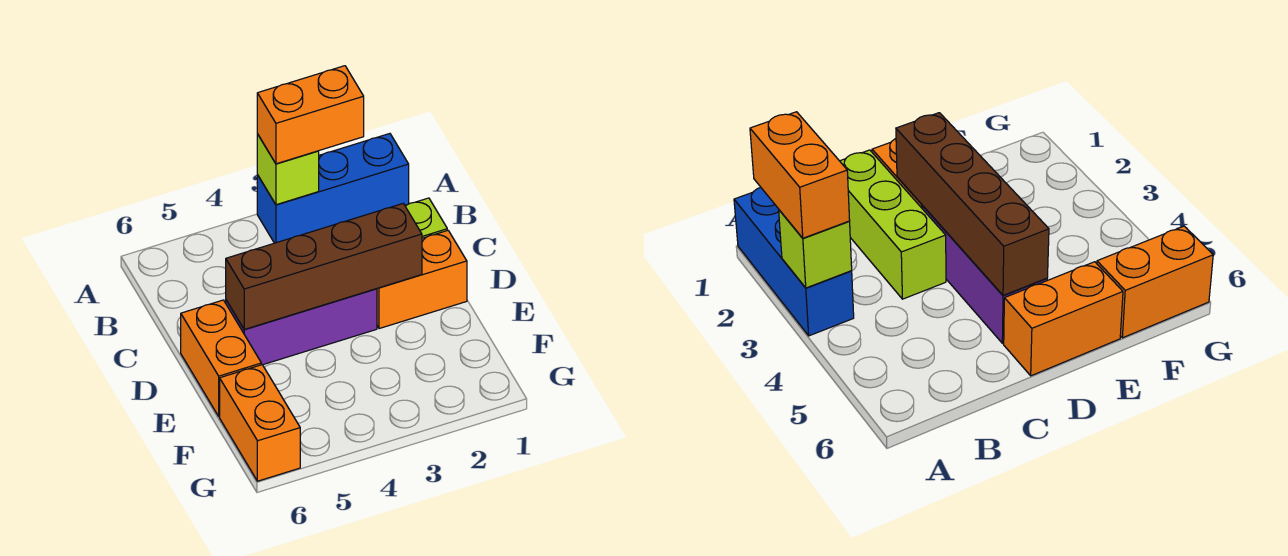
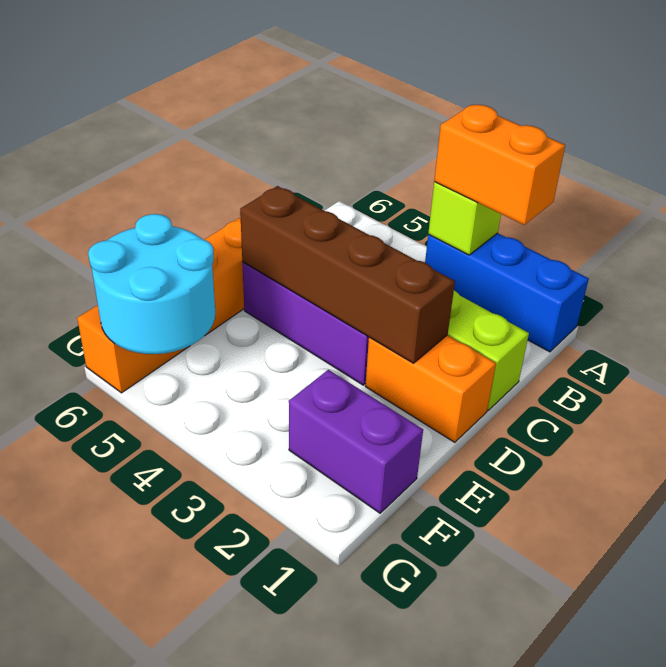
none -> purple 1x2 brick [289,370,423,513]
none -> cyan 2x2 round brick [88,214,216,354]

